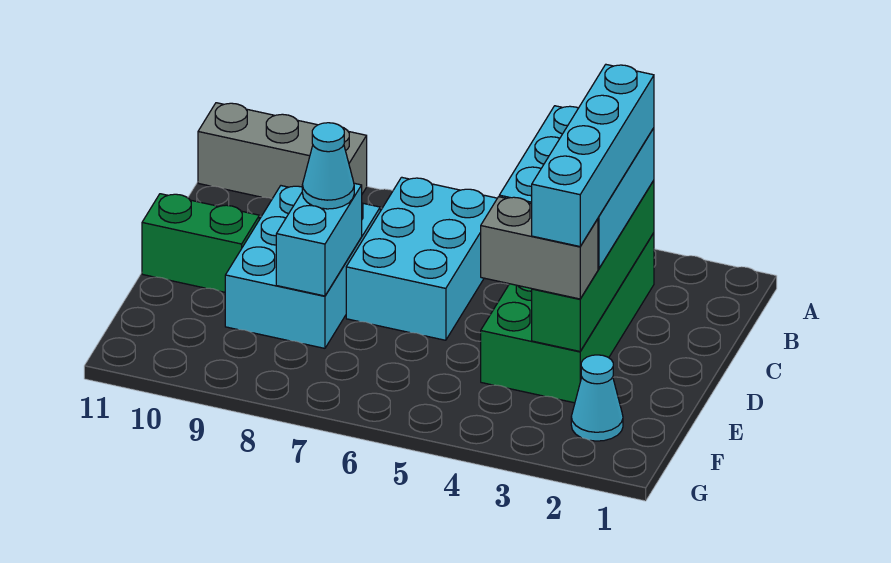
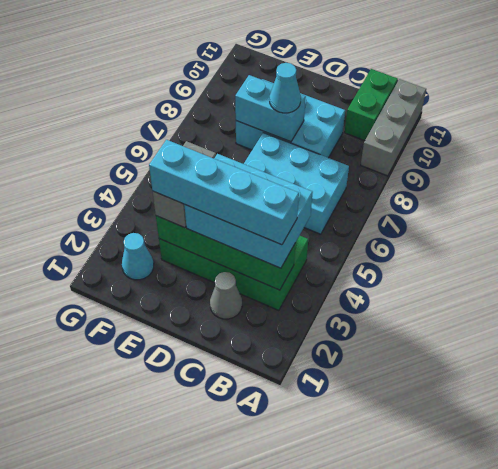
none -> grey 1x1 cone [210,272,242,319]
green 1x2 brick [142,194,259,292] -> green 1x2 brick moved to [345,69,398,141]

